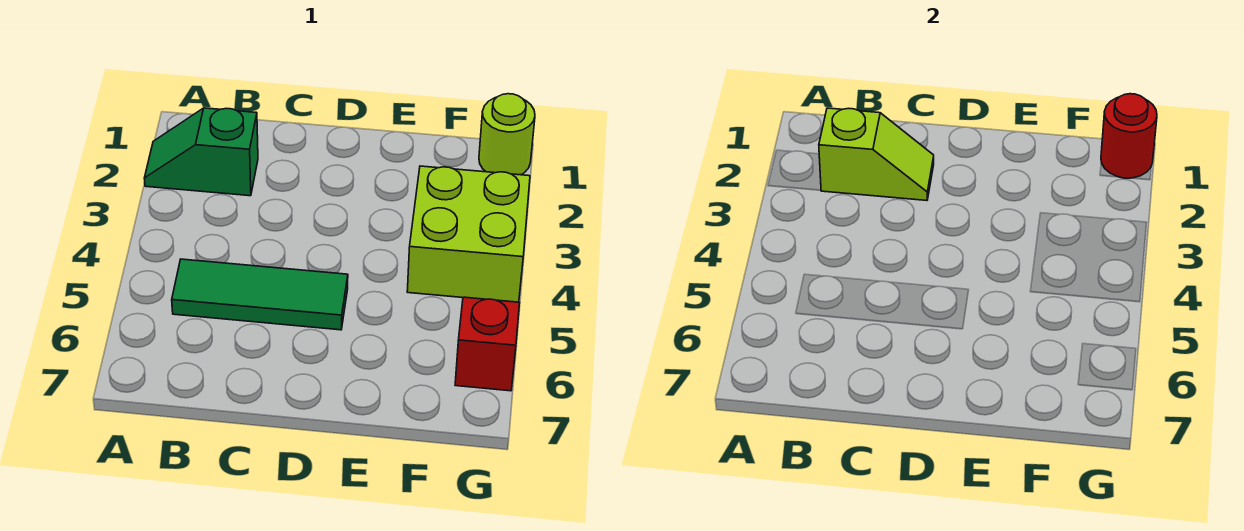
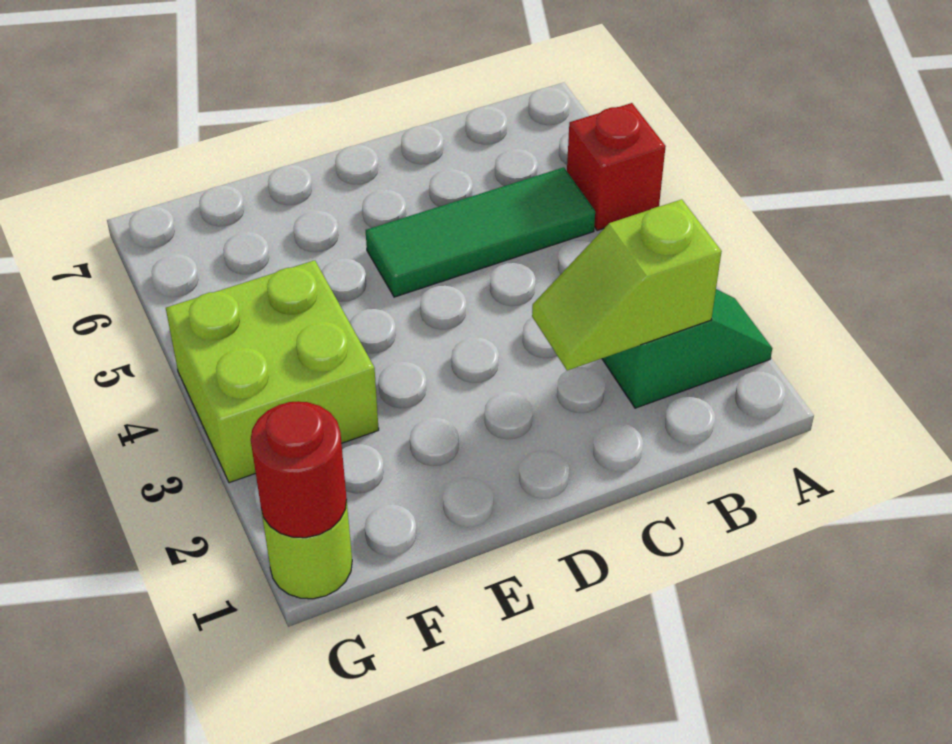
red 1x1 brick [455,297,520,391] -> red 1x1 brick moved to [567,103,666,231]

